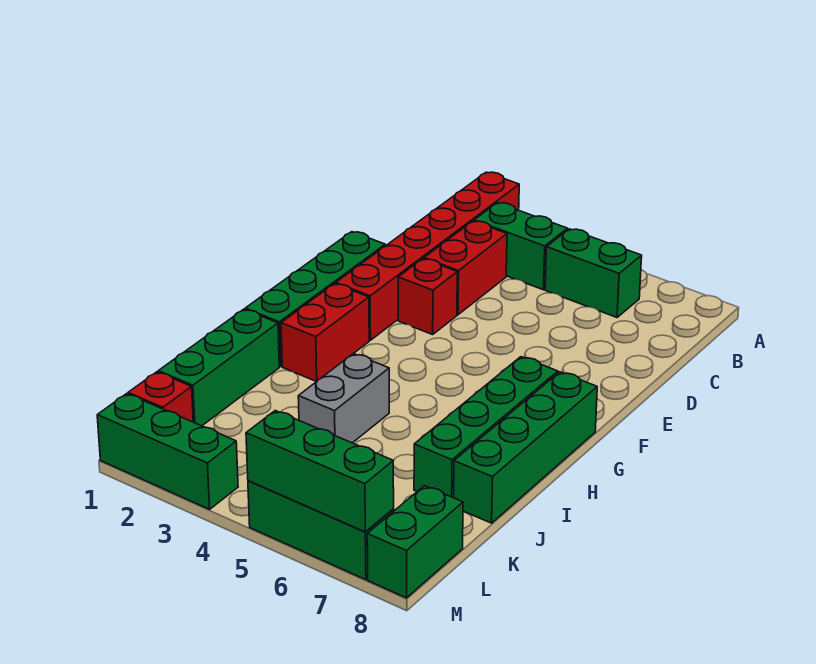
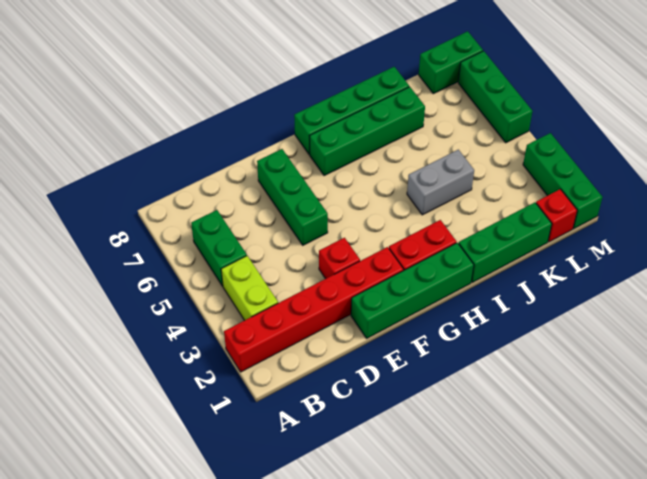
green 1x2 brick [474,203,568,290] -> lime 1x2 brick [221,256,278,320]
red 1x2 brick [424,221,507,315] -> none
green 1x3 brick [246,411,394,532] -> green 1x3 brick moved to [257,149,328,245]

